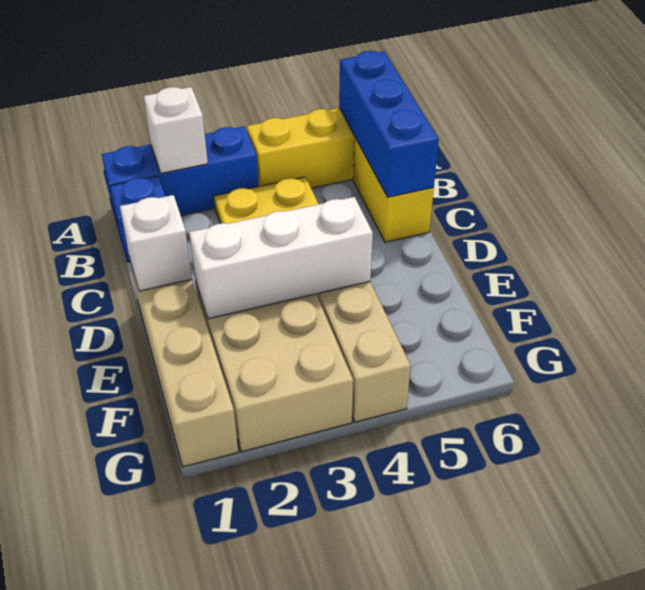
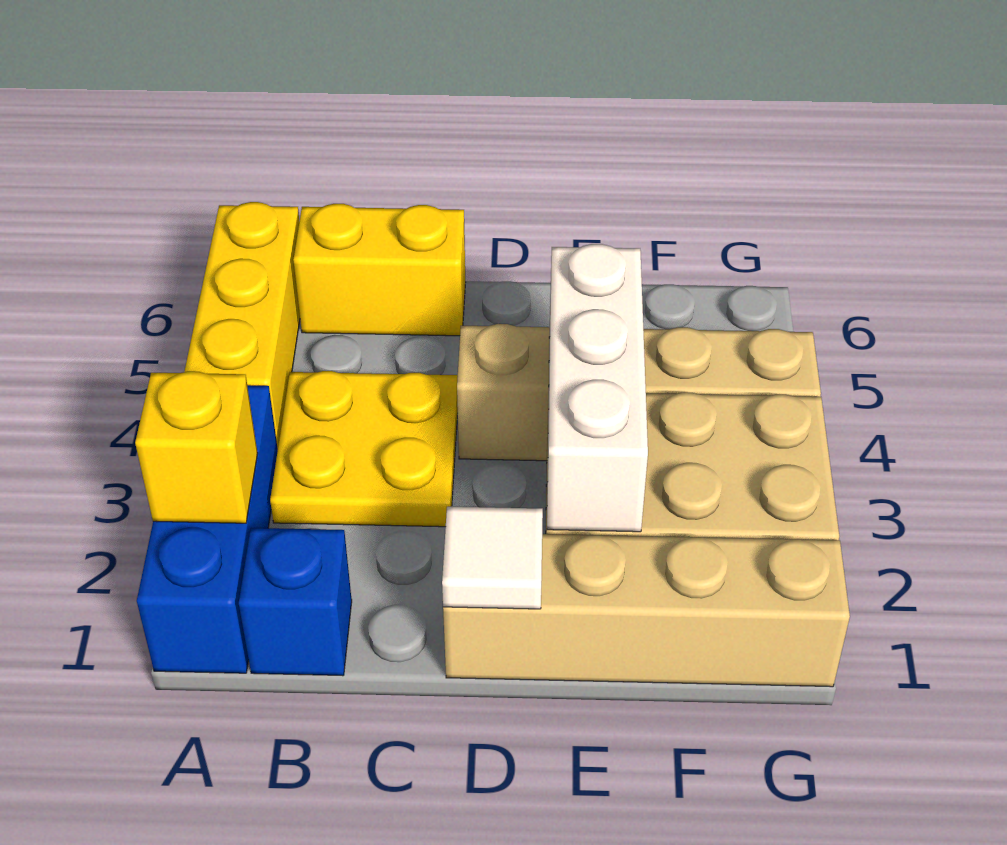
white 1x1 brick [144,87,208,173] -> yellow 1x1 brick [135,371,258,523]
blue 1x3 brick [339,51,439,197] -> none
white 1x1 brick [120,195,192,291] -> white 1x1 tile [442,507,543,609]

